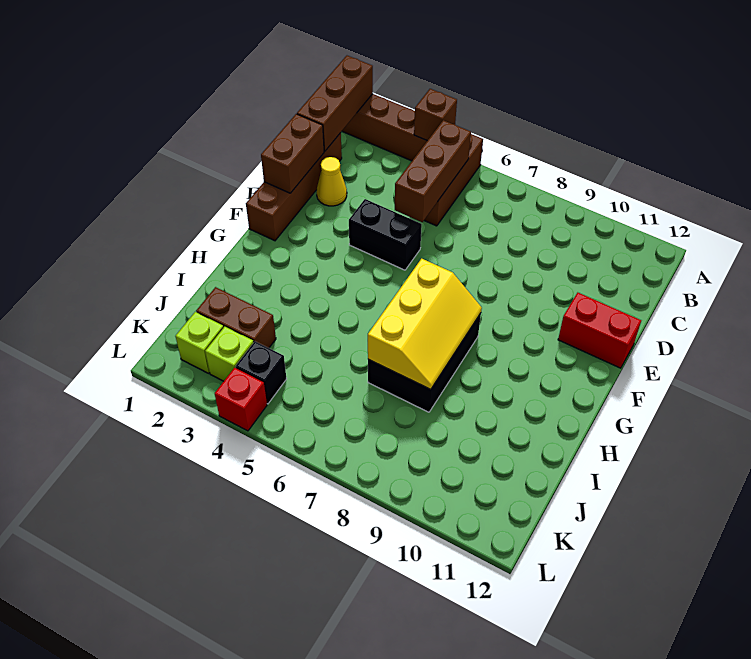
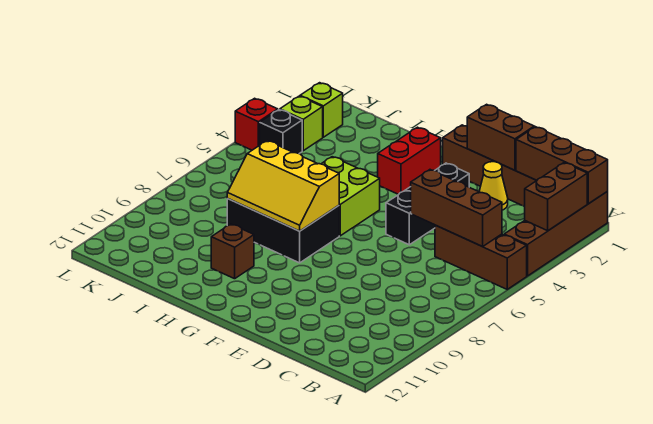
brown 1x1 brick [414,89,457,141] -> brown 1x1 brick moved to [211,224,254,279]
black 1x2 brick [349,199,422,270] -> black 1x3 brick [386,163,469,245]
red 1x2 brick [558,293,641,368] -> red 1x2 brick moved to [378,127,441,194]
none -> lime 2x2 brick [322,157,380,236]
brown 1x2 brick [196,287,276,348] -> brown 1x2 brick moved to [525,163,587,231]

